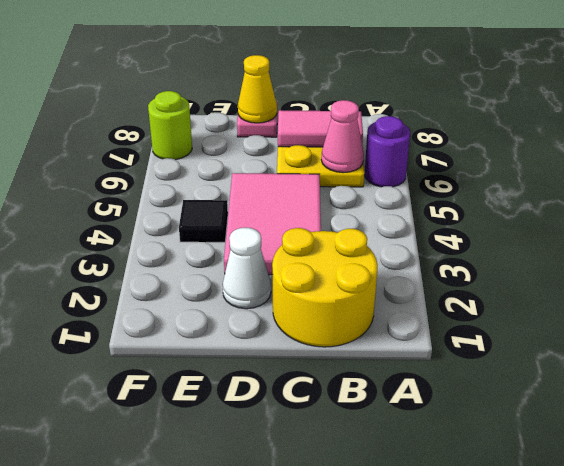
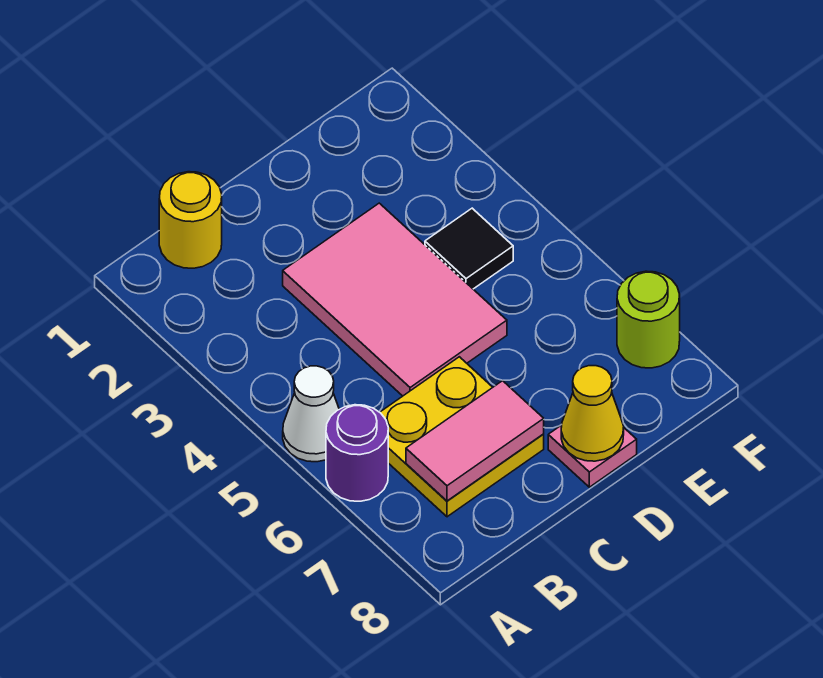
yellow 2x2 round brick [272,228,378,347] -> yellow 1x1 round brick [159,172,222,268]
pink 1x1 cone [321,100,364,173] -> none
white 1x1 cone [223,228,271,309] -> white 1x1 cone moved to [283,366,339,462]

